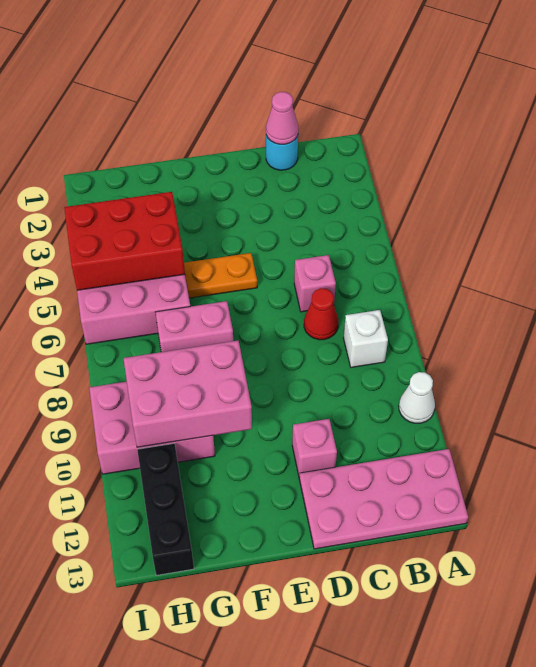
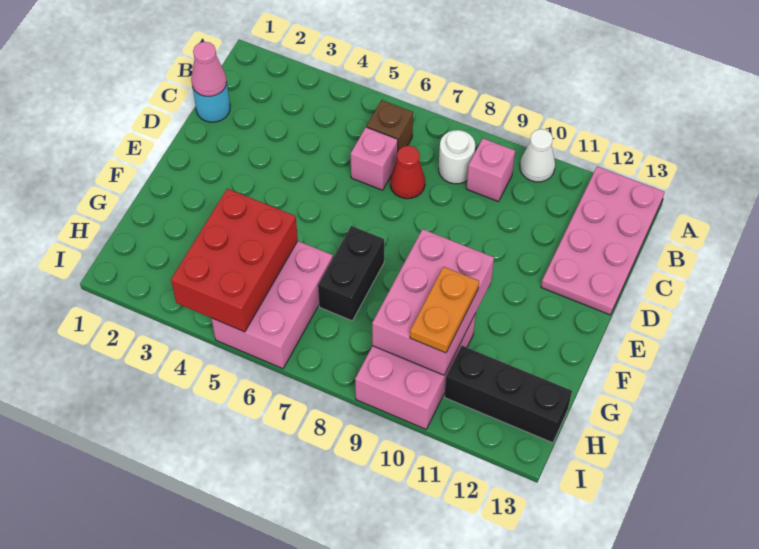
none -> brown 1x1 brick [367,100,413,150]
white 1x1 brick [343,310,388,367] -> white 1x1 round brick [439,130,475,184]
pink 1x1 brick [292,419,337,477] -> pink 1x1 brick moved to [466,138,515,202]
orange 1x2 plate [184,253,257,298] -> orange 1x2 plate moved to [410,267,479,353]
pink 1x2 brick [156,301,233,352] -> black 1x2 brick [318,226,384,321]

